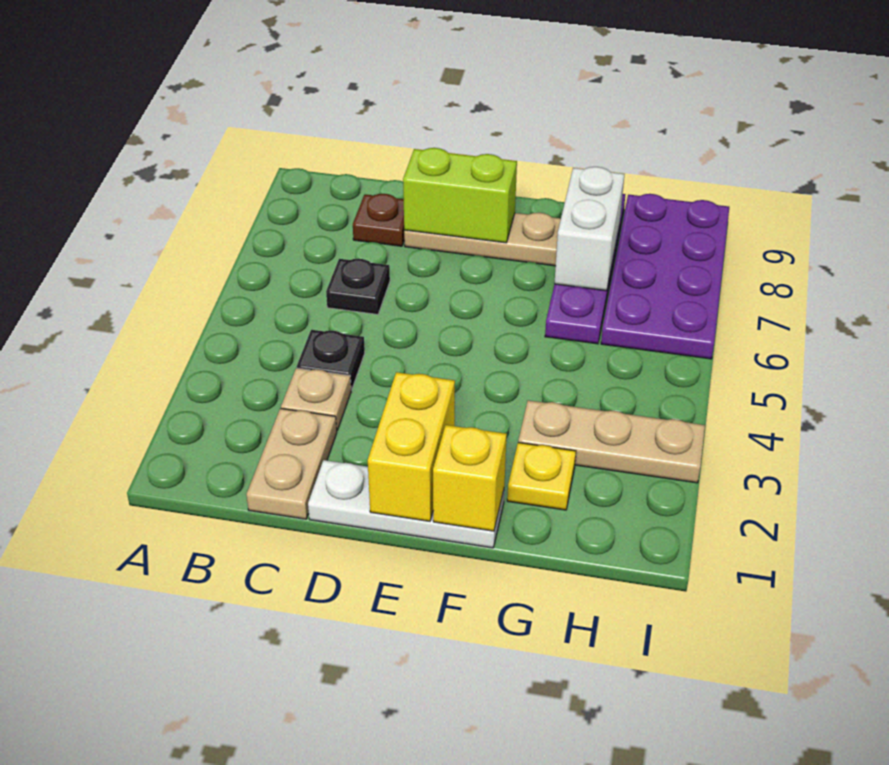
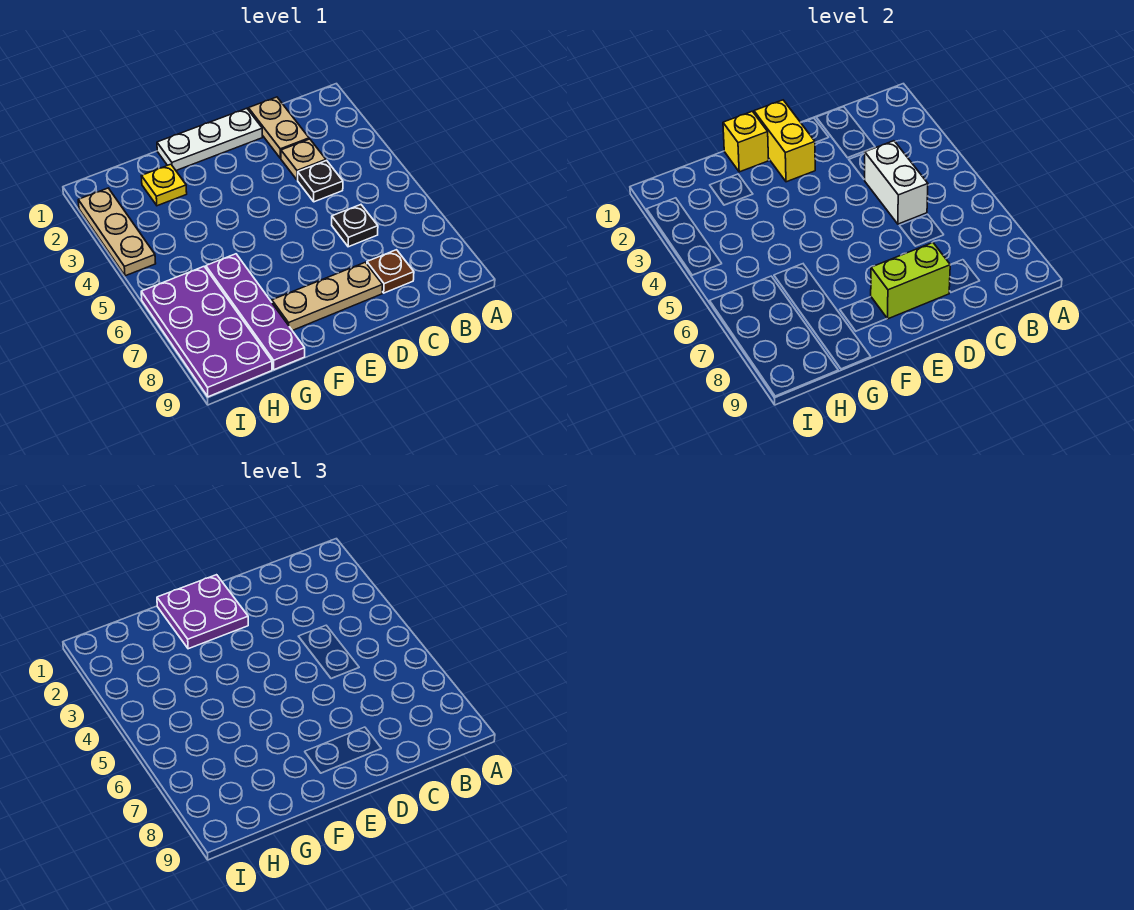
none -> purple 2x2 plate [157,575,248,649]
tan 1x3 plate [518,400,705,483] -> tan 1x3 plate turned to [78,188,156,276]
white 1x2 brick [554,167,624,291] -> white 1x2 brick moved to [865,141,928,224]

